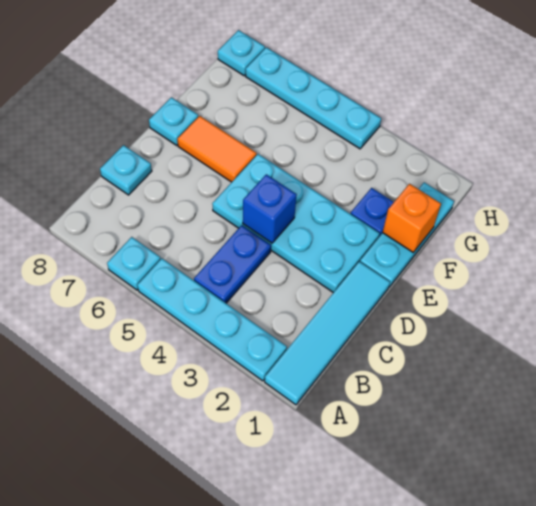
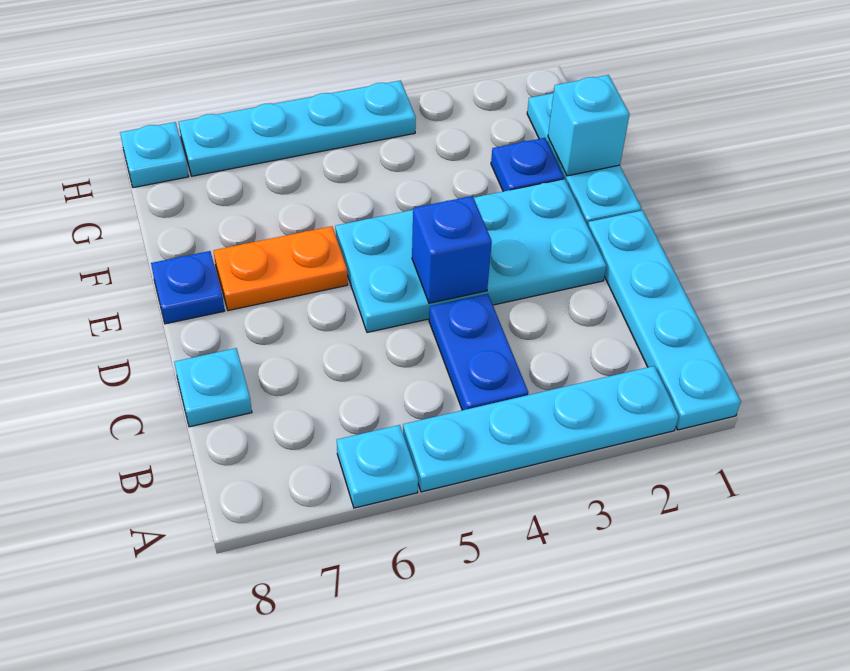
cyan 1x4 tile [265,261,390,405] -> cyan 1x4 plate [588,210,741,430]
orange 1x2 tile [178,116,257,182] -> orange 1x2 plate [214,226,348,311]
cyan 1x1 plate [149,97,198,145] -> blue 1x1 plate [151,251,225,324]
orange 1x1 brick [383,184,441,252] -> cyan 1x1 brick [548,75,630,176]

